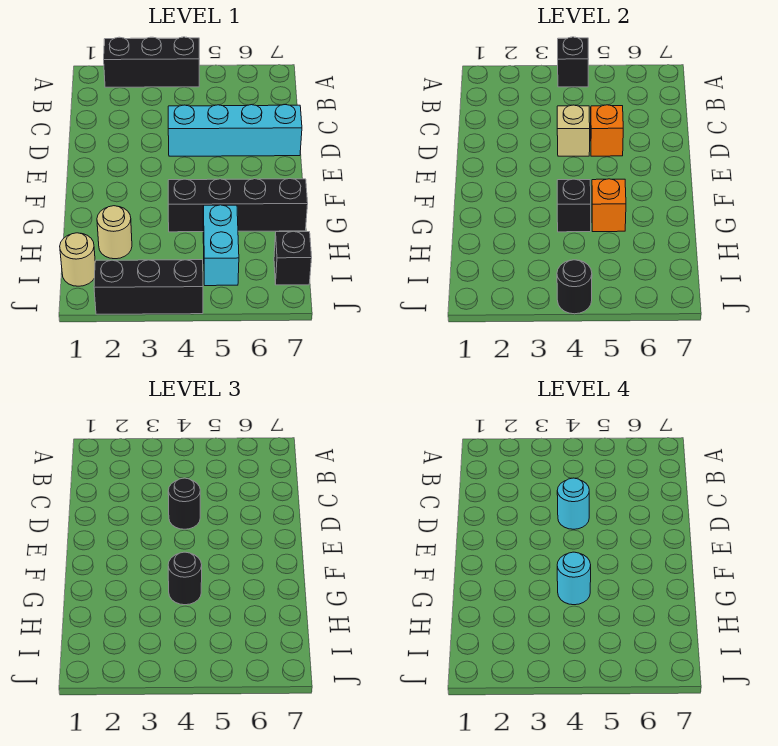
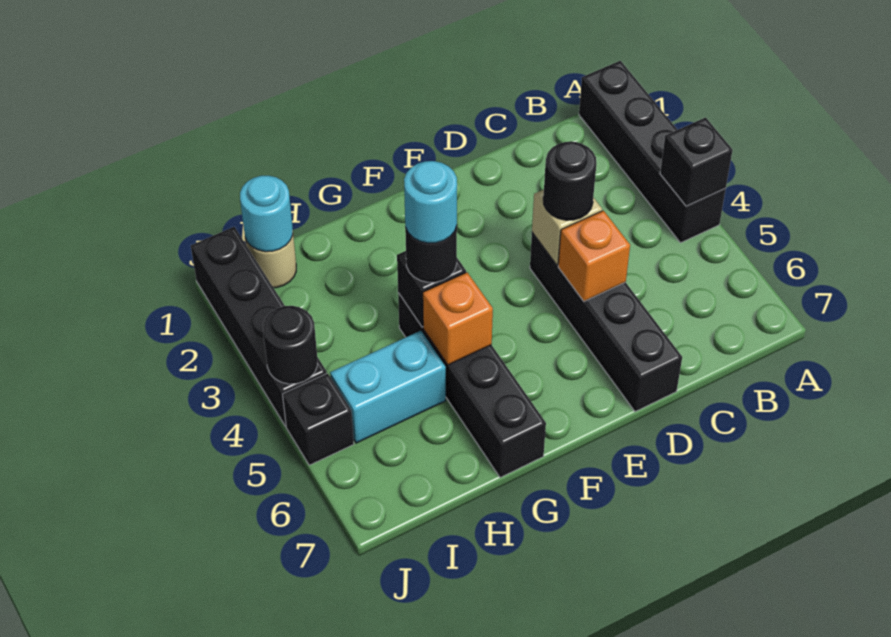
black 1x3 brick [104,37,199,87] -> black 1x4 brick [579,61,726,243]
cyan 1x4 brick [168,105,302,156] -> black 1x4 brick [530,233,682,412]
cyan 1x1 round brick [557,478,589,529] -> cyan 1x1 round brick moved to [240,176,293,252]
tan 1x1 round brick [97,206,132,259] -> none
black 1x1 brick [274,231,312,285] -> black 1x1 brick moved to [283,373,354,465]
black 1x3 brick [94,260,203,314] -> black 1x4 brick [191,227,327,426]

